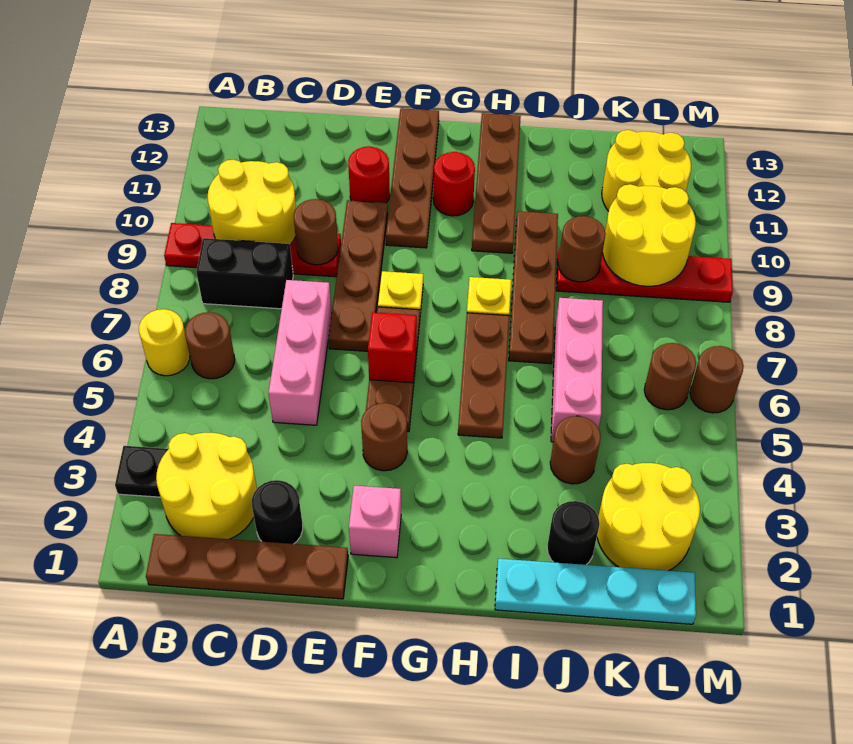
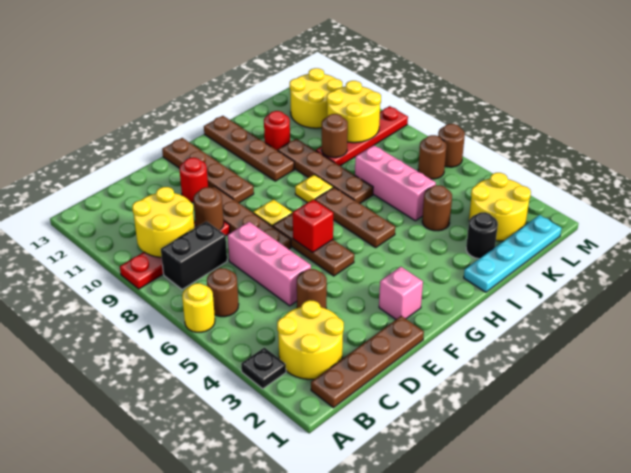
black 1x1 round brick [252,480,303,544] -> none
brown 1x1 round brick [361,403,407,471] -> brown 1x1 round brick moved to [297,269,327,308]
red 1x1 round brick [433,152,475,216] -> red 1x1 round brick moved to [264,111,290,151]

